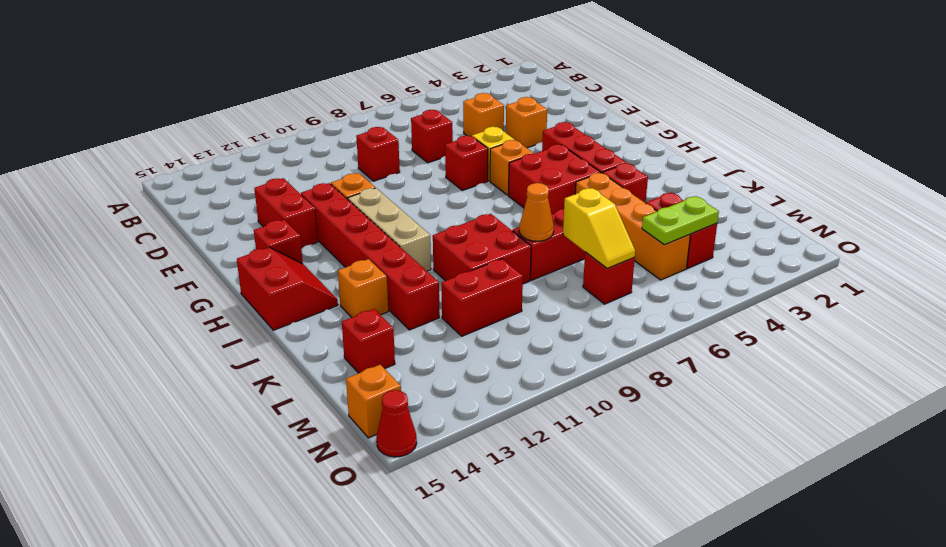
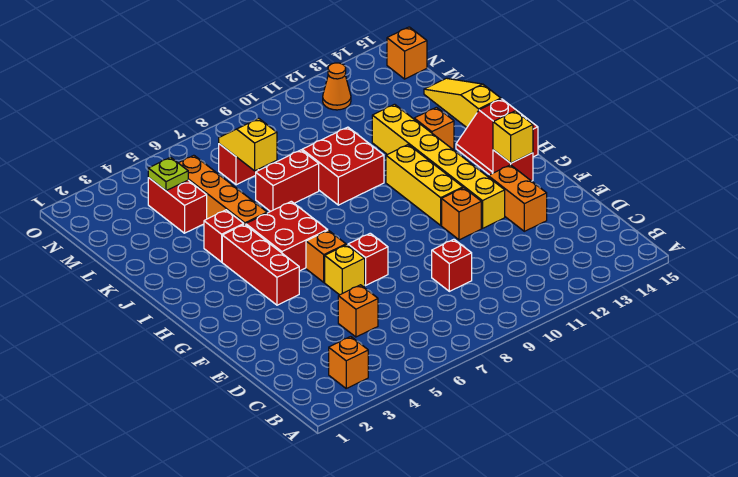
red 1x1 brick [411,110,453,163] -> none
orange 1x1 brick [506,97,547,148] -> orange 1x1 brick moved to [329,337,368,388]
red 1x2 brick [254,178,318,248] -> orange 1x2 brick [488,165,547,231]
red 1x6 brick [301,183,440,330] -> yellow 1x6 brick [372,104,505,228]
tan 1x3 brick [348,188,431,271] -> yellow 1x3 brick [386,145,463,225]
none -> yellow 1x1 brick [493,111,533,163]
none -> yellow 1x3 slope [424,78,501,127]
orange 1x1 cone [519,183,554,241] -> orange 1x1 cone moved to [323,63,351,110]
red 1x2 brick [441,259,523,336] -> none
red 1x1 brick [342,309,395,373] -> none
lime 1x2 plate [642,196,719,245] -> lime 1x1 plate [148,157,188,191]
red 1x1 cone [376,390,417,457] -> none

